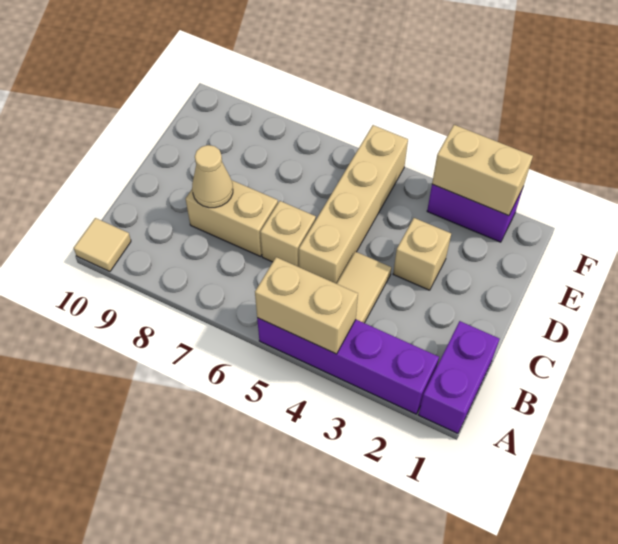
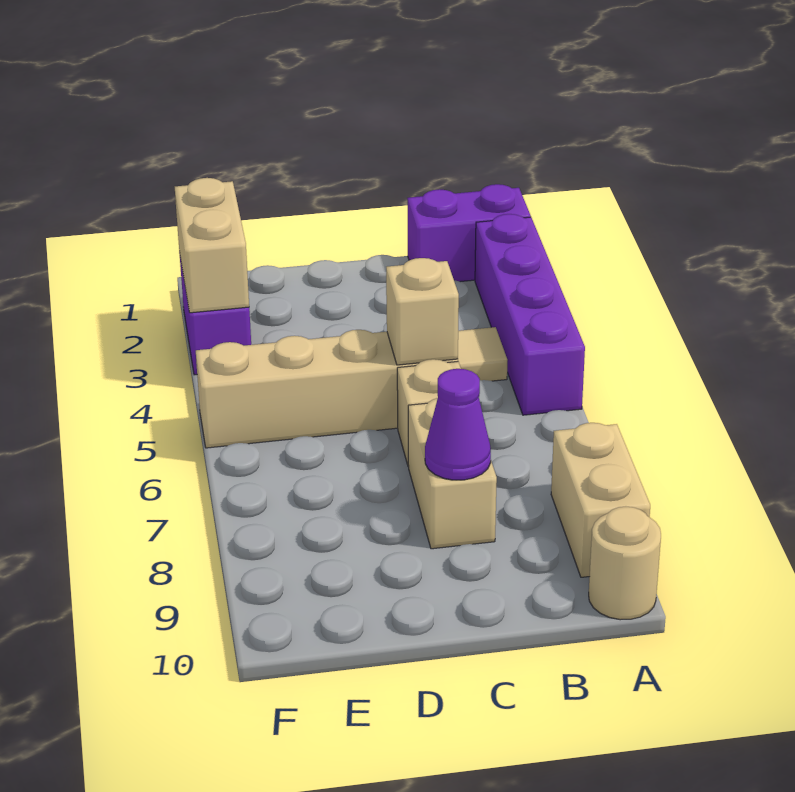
tan 1x2 brick [255,257,358,354] -> tan 1x2 brick moved to [551,423,650,577]
tan 1x1 tile [74,218,131,272] -> tan 1x1 round brick [589,507,661,620]
tan 1x1 cone [192,145,233,208] -> purple 1x1 cone [425,369,491,480]
tan 1x1 brick [393,218,451,290] -> tan 1x1 brick moved to [386,258,459,365]

